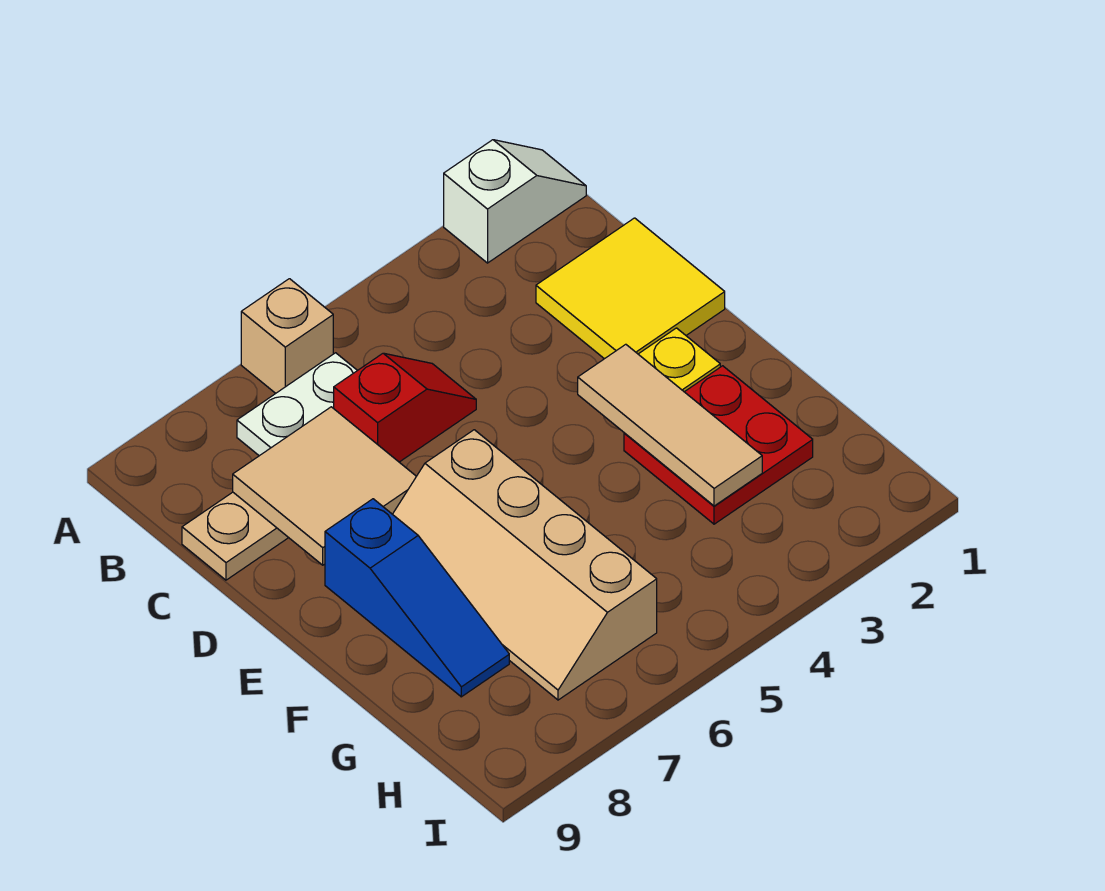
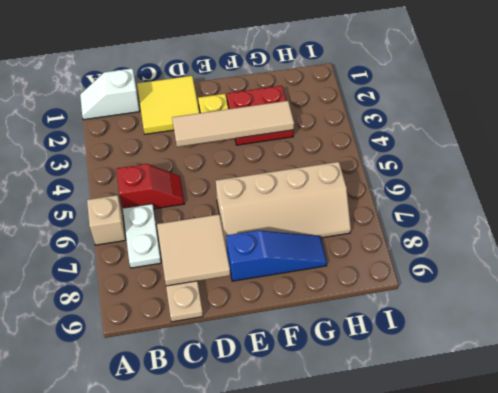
white 1x2 slope [444,140,586,263] -> white 1x2 slope turned to [80,68,140,120]
red 1x2 slope [334,353,476,462] -> red 1x2 slope turned to [116,164,184,209]
tan 1x3 tile [578,344,762,506] -> tan 1x4 tile [172,101,294,147]

